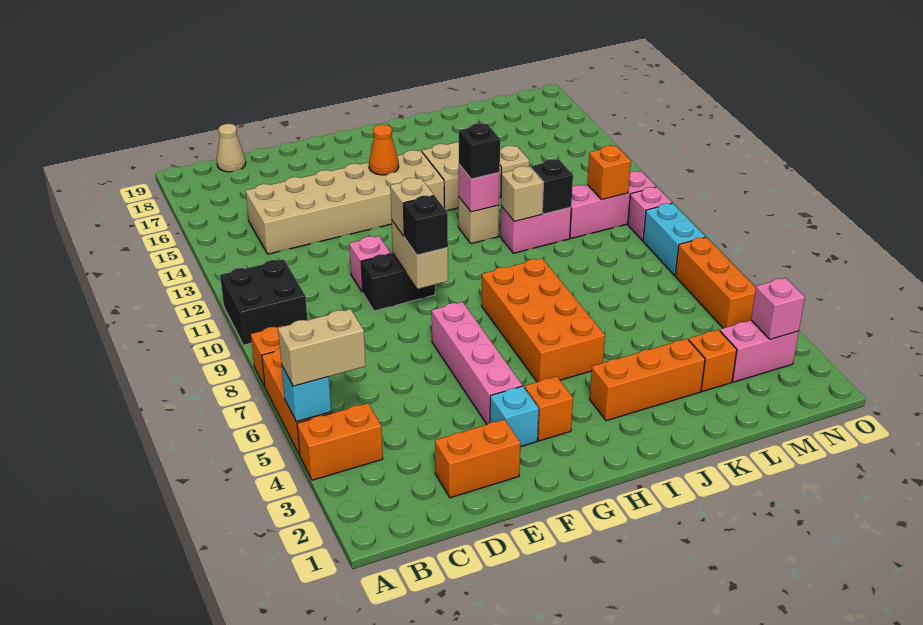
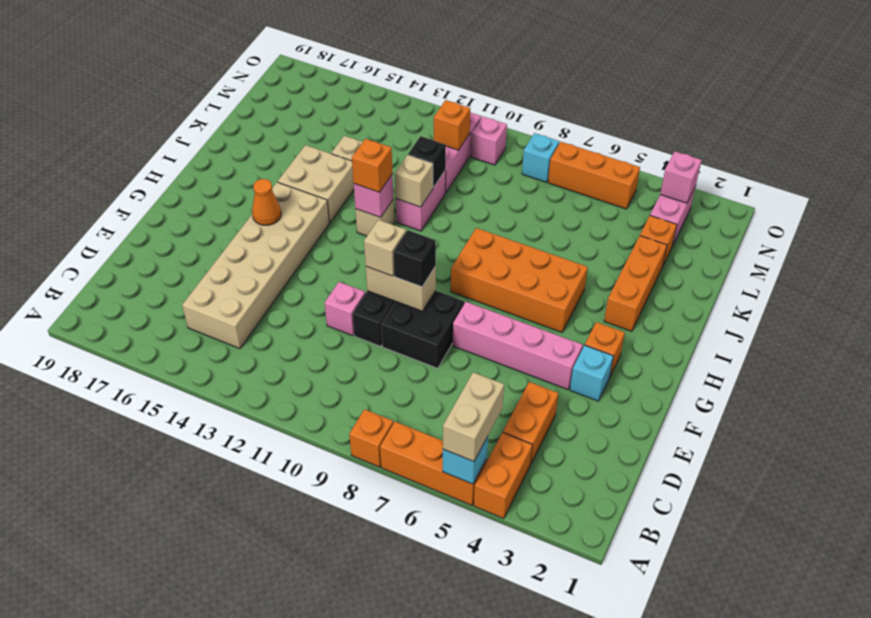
black 2x2 brick [220,259,307,345] -> black 2x2 brick moved to [381,291,464,368]
tan 1x1 cone [217,124,246,172] -> none
orange 1x2 brick [435,420,520,498] -> orange 1x2 brick moved to [503,382,558,465]
black 1x1 brick [459,123,500,179] -> orange 1x1 brick [352,139,393,192]
cyan 1x2 brick [643,203,705,275] -> cyan 1x1 brick [522,133,559,182]

